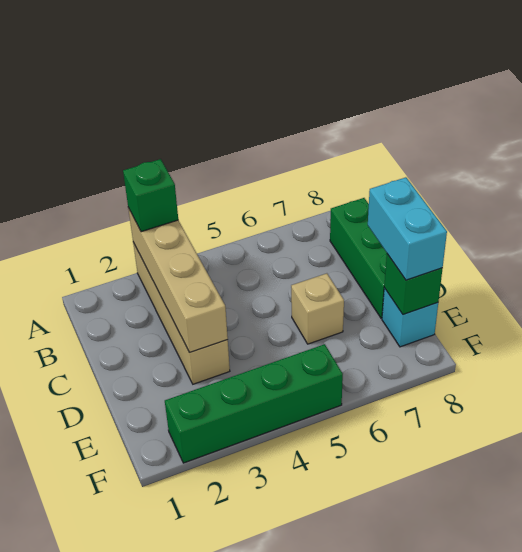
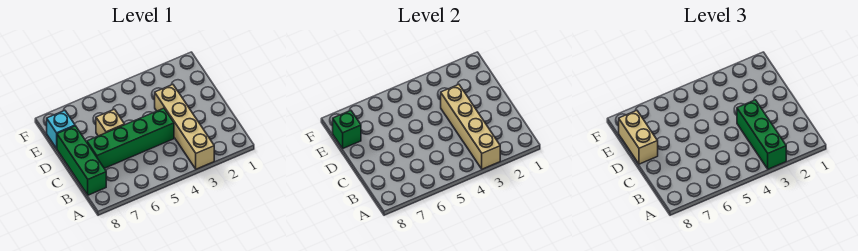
green 1x1 brick [123,159,178,232] -> green 1x3 brick [737,100,786,169]
cyan 1x2 brick [368,177,447,280] -> tan 1x2 brick [619,111,658,164]
green 1x4 brick [165,344,343,463] -> green 1x4 brick moved to [87,108,174,168]

